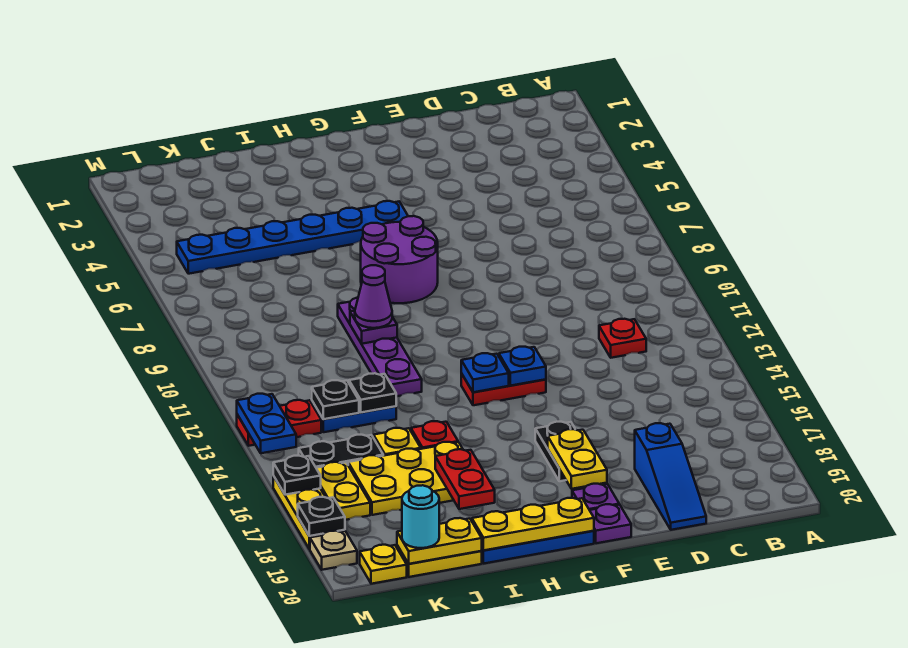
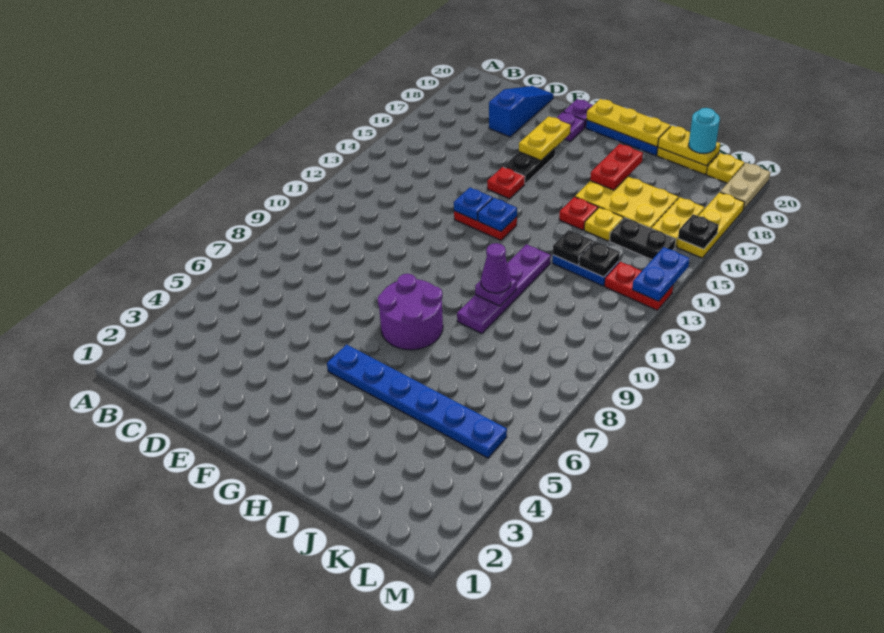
red 1x1 plate [599,319,646,358] -> red 1x1 plate moved to [487,167,525,199]
black 1x1 plate [298,497,345,536] -> none
tan 1x1 plate [310,531,357,570] -> tan 1x2 plate [720,163,771,210]

